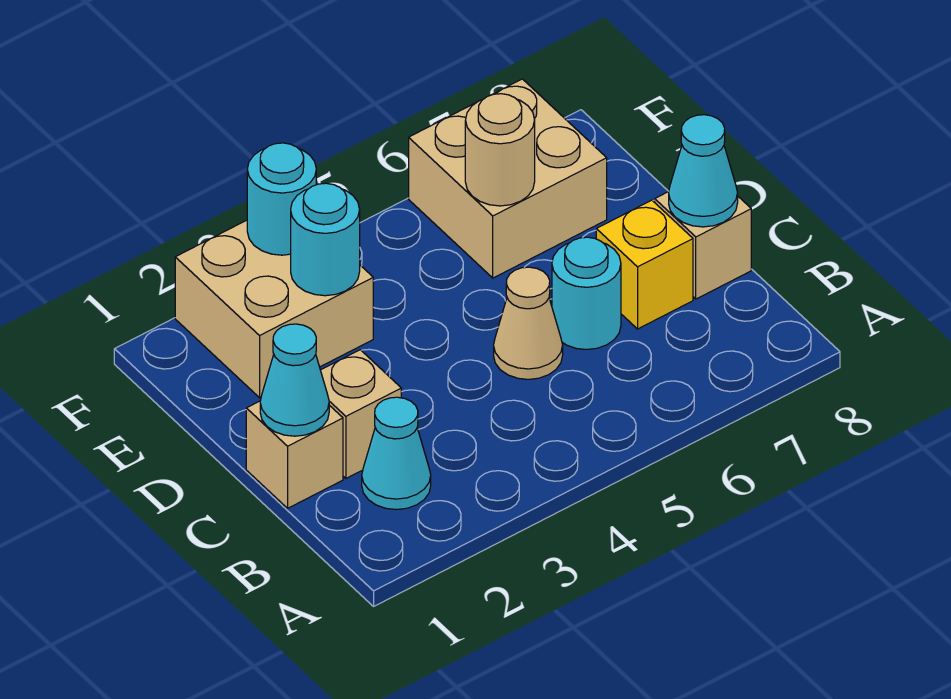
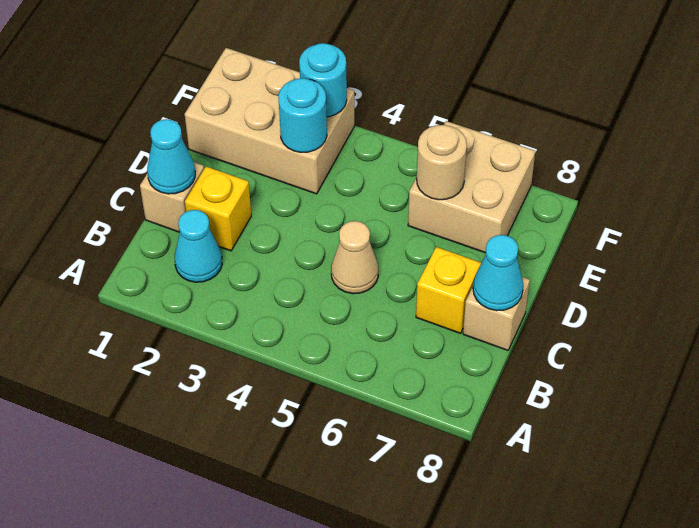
tan 1x1 brick [321,350,401,478] -> yellow 1x1 brick [185,167,251,251]
cyan 1x1 round brick [552,237,621,350] -> none
tan 2x2 brick [175,220,373,398] -> tan 2x3 brick [185,48,354,194]

